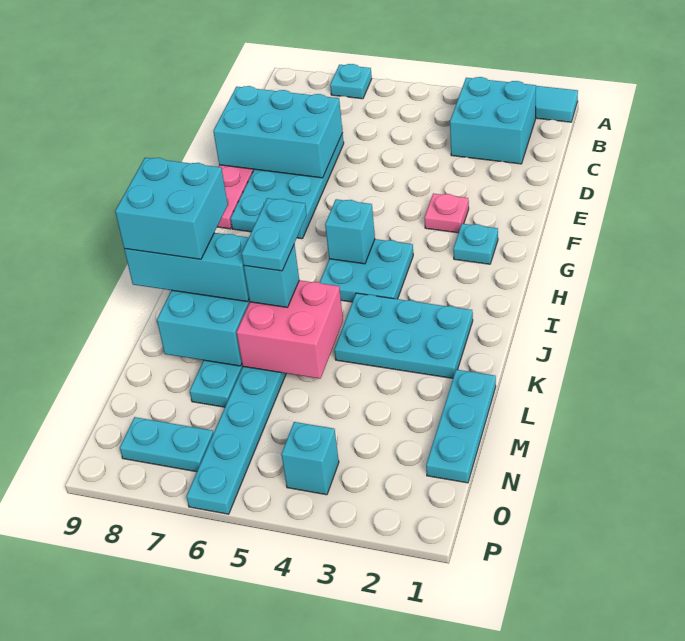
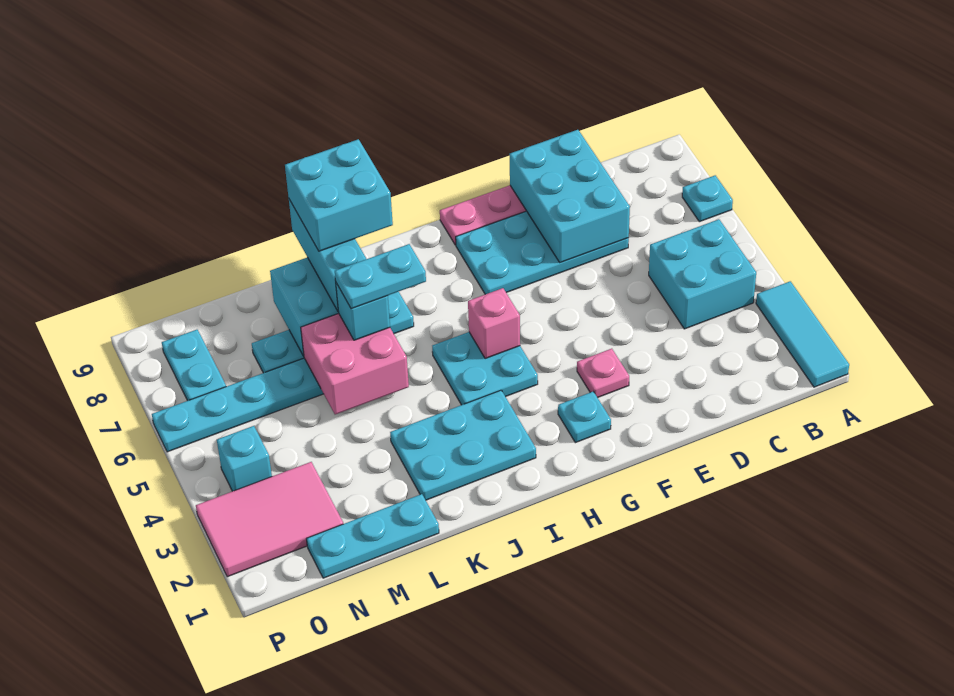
cyan 2x2 brick [450,77,536,164] -> cyan 2x2 brick moved to [649,219,756,329]
cyan 1x1 brick [325,199,375,264] -> pink 1x1 brick [468,288,520,359]
cyan 2x3 plate [334,293,473,378] -> cyan 2x3 plate turned to [390,390,536,500]
none -> pink 2x3 tile [196,462,343,577]

